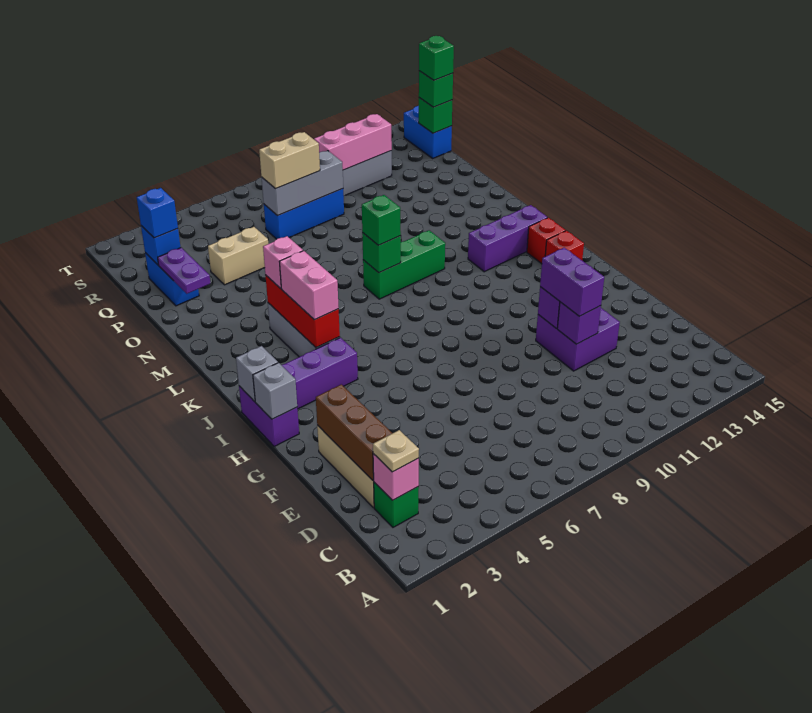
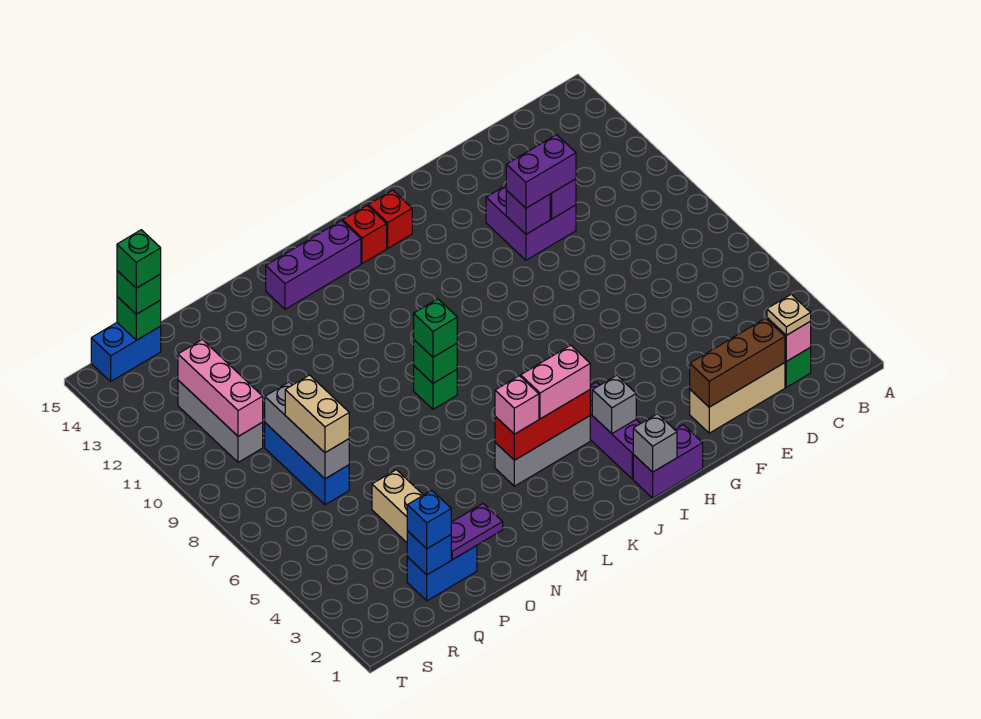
grey 1x1 brick [253,363,297,419] -> grey 1x1 brick moved to [592,375,636,434]
purple 1x3 brick [468,205,547,272] -> purple 1x3 brick turned to [266,221,361,309]
green 1x3 brick [363,230,445,299] -> green 1x1 brick [414,366,457,409]

